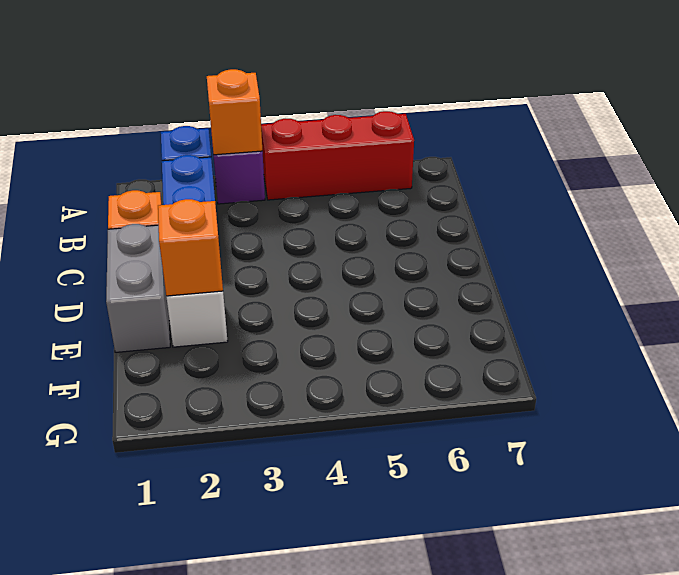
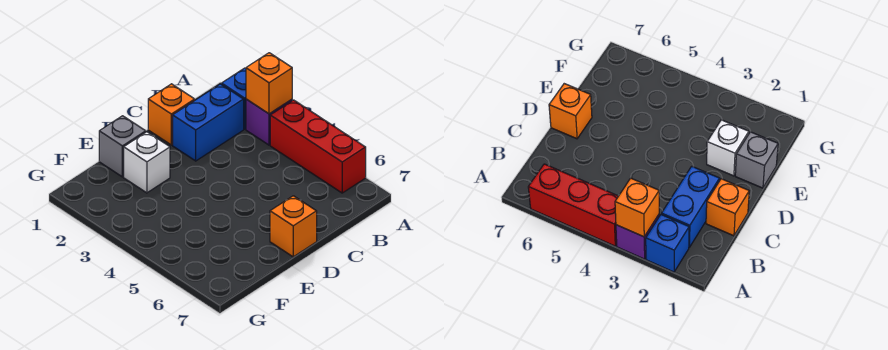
grey 1x2 brick [106,224,170,352] -> grey 1x1 brick [99,116,146,177]
orange 1x1 brick [158,199,223,296] -> orange 1x1 brick moved to [270,196,317,257]

